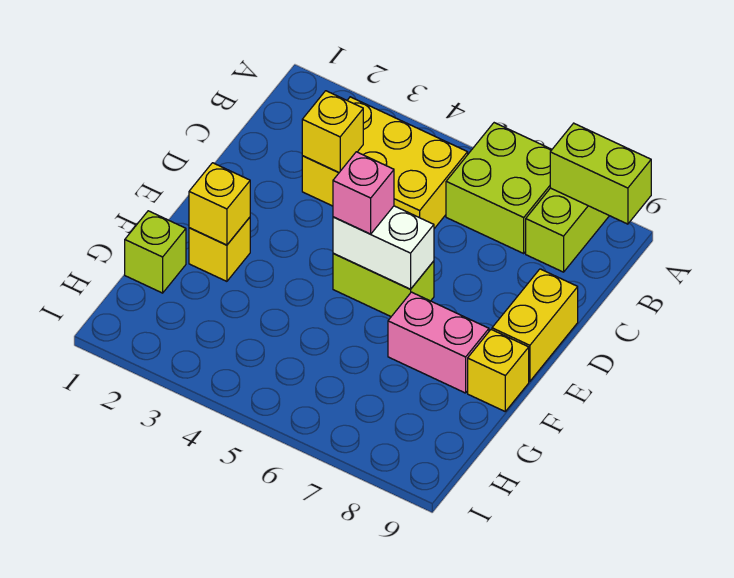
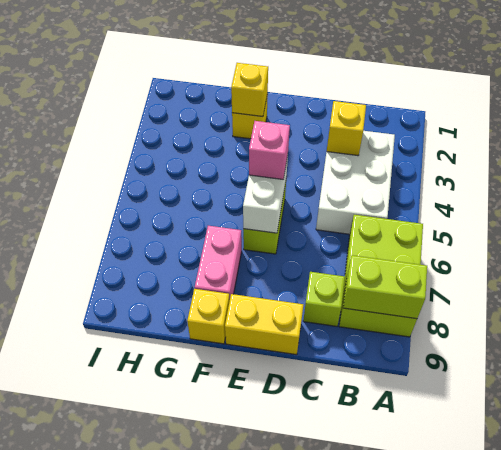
lime 1x2 brick [550,123,651,224] -> lime 1x2 brick turned to [343,255,427,319]
yellow 2x3 brick [302,97,468,229] -> white 2x3 brick [316,131,395,234]
lime 1x1 brick [125,211,186,293] -> lime 1x1 brick moved to [303,272,345,326]

